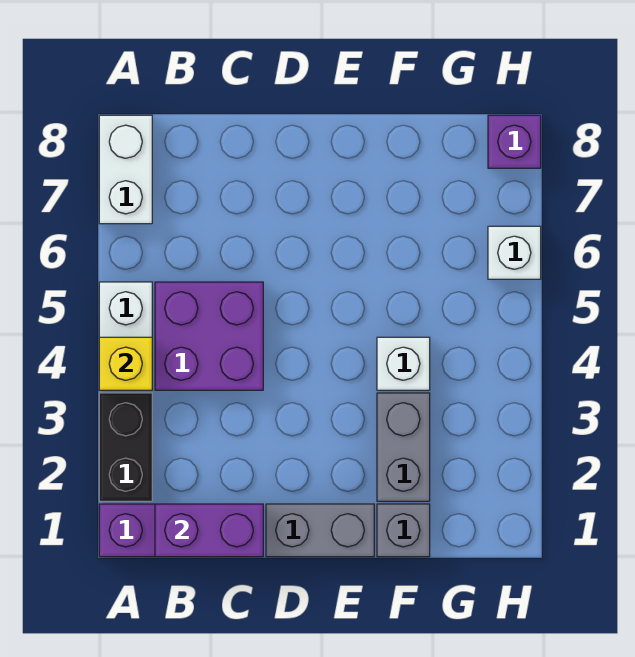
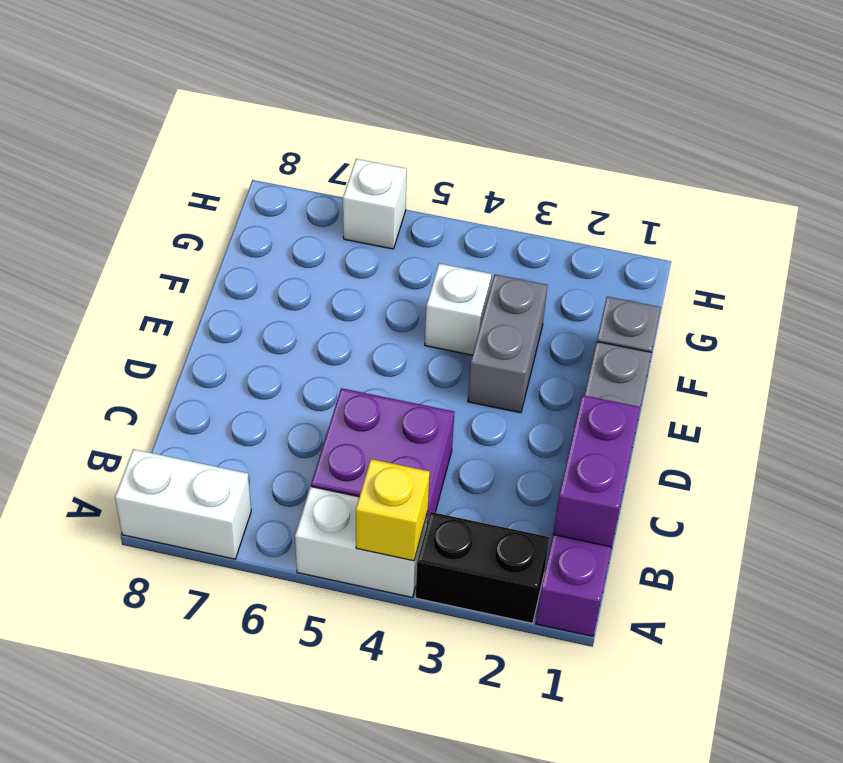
grey 1x2 brick [377,393,430,501] -> grey 1x2 brick turned to [468,275,548,413]
purple 1x1 brick [488,115,541,168] -> none

